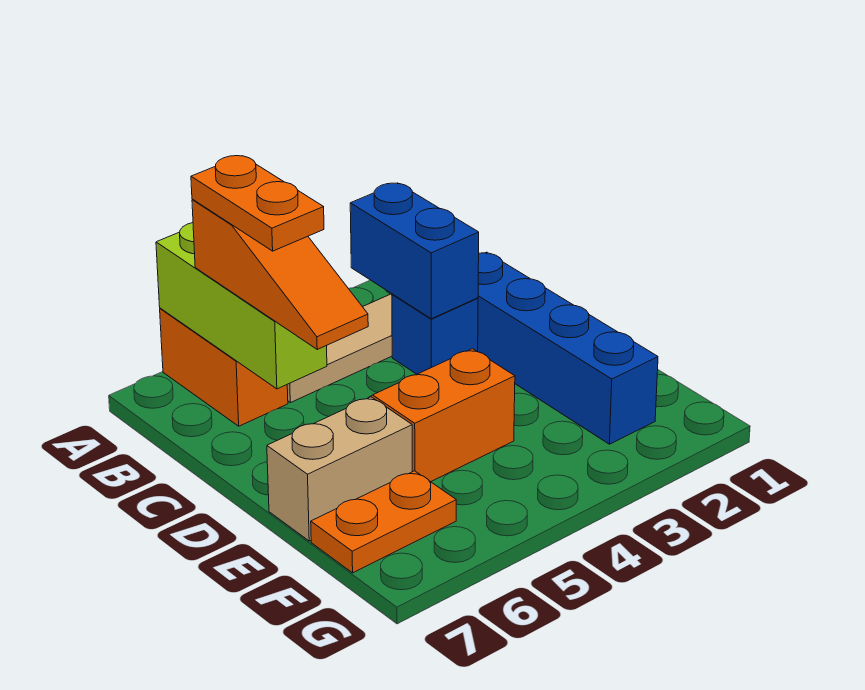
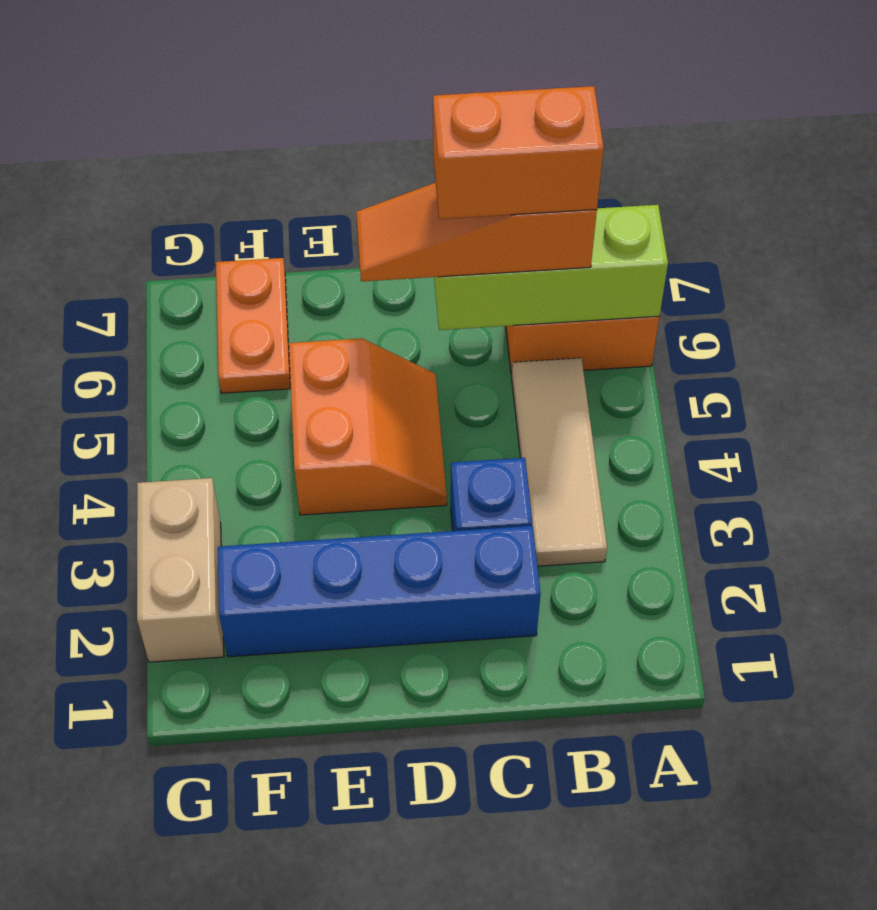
blue 1x2 brick [350,183,479,319] -> none
orange 1x2 plate [191,156,324,251] -> orange 1x2 brick [433,86,604,219]
tan 1x2 brick [267,397,412,541] -> tan 1x2 brick moved to [137,478,224,662]

